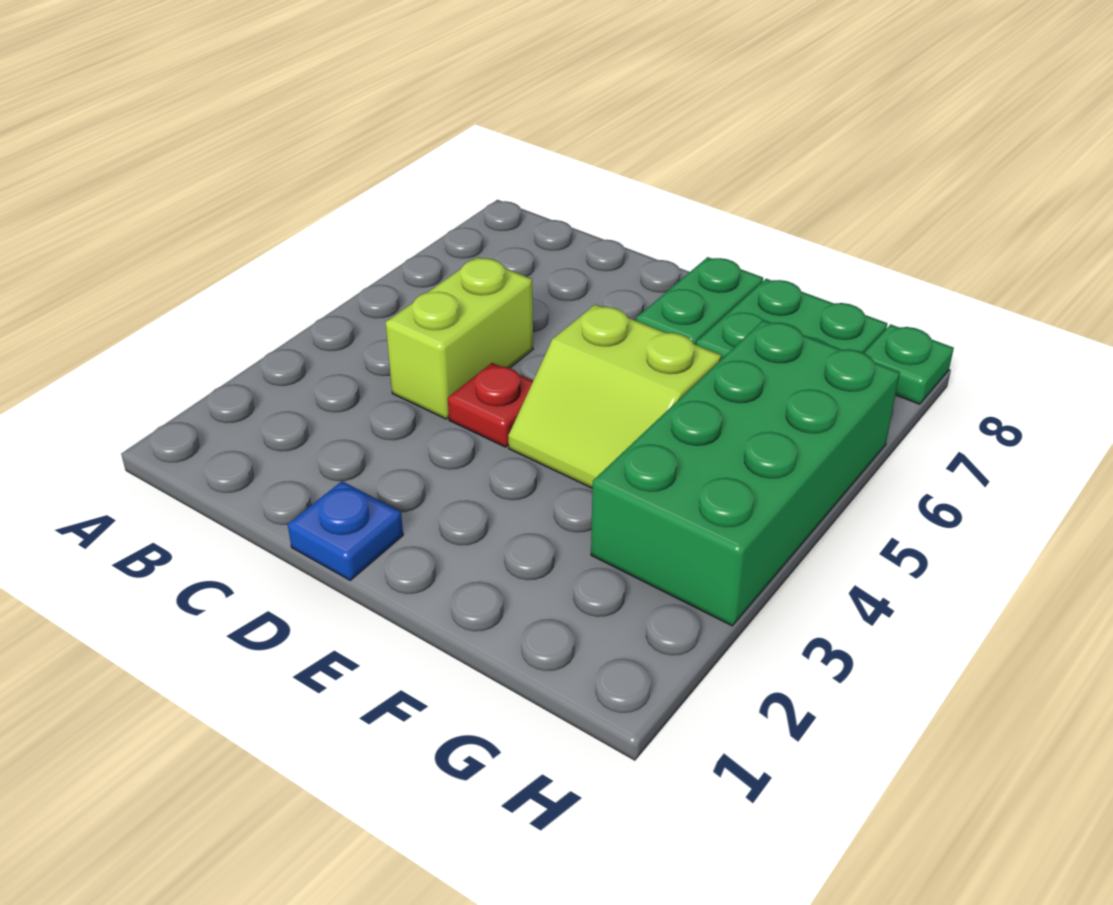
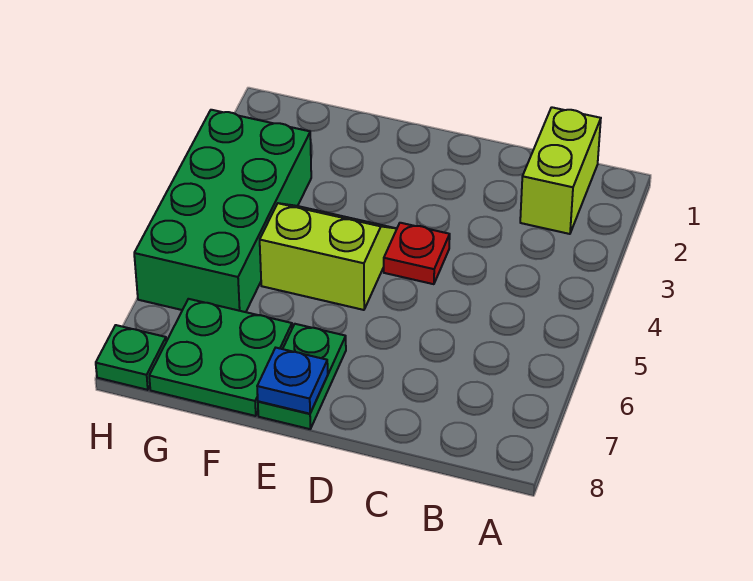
lime 1x2 brick [385,257,533,419] -> lime 1x2 brick moved to [520,107,601,234]
blue 1x1 plate [288,481,403,580] -> blue 1x1 plate moved to [257,348,328,414]

